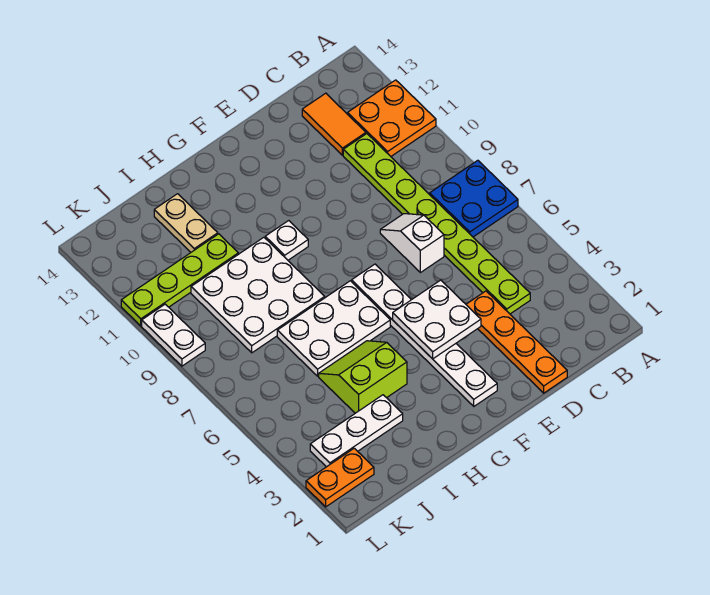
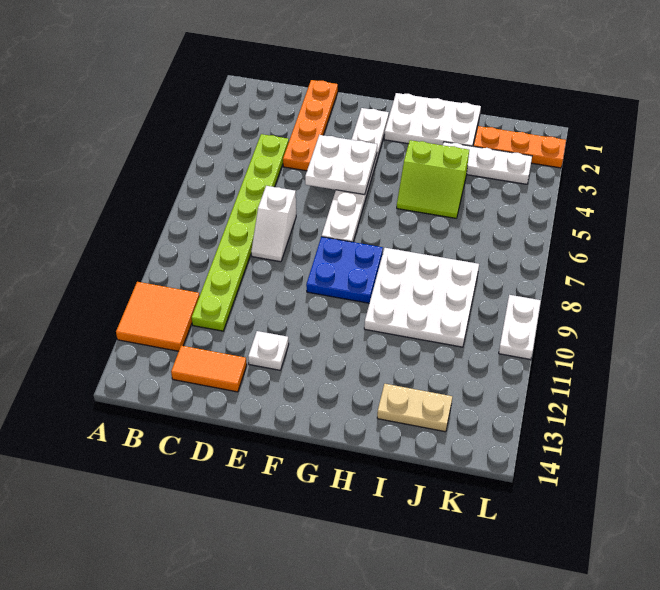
blue 2x2 plate [430,160,518,237] -> blue 2x2 plate moved to [306,237,383,303]
orange 2x2 plate [348,80,436,156] -> orange 2x2 tile [116,282,200,351]
orange 1x2 tile [302,93,366,155] -> orange 1x2 tile turned to [171,346,247,392]
white 2x3 plate [277,281,390,376] -> white 2x3 plate moved to [384,93,481,146]
white 1x1 plate [265,221,308,260] -> white 1x1 plate moved to [248,331,289,370]
lime 1x4 plate [121,234,238,326] -> none
tan 1x2 plate [154,194,218,252] -> tan 1x2 plate turned to [377,384,452,432]
orange 1x2 plate [306,448,374,507] -> orange 1x3 plate [474,126,566,168]

